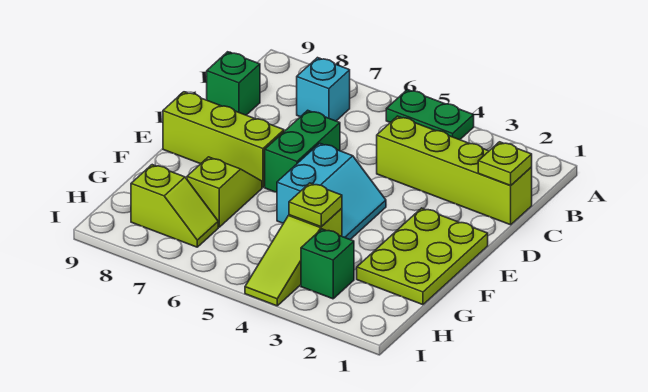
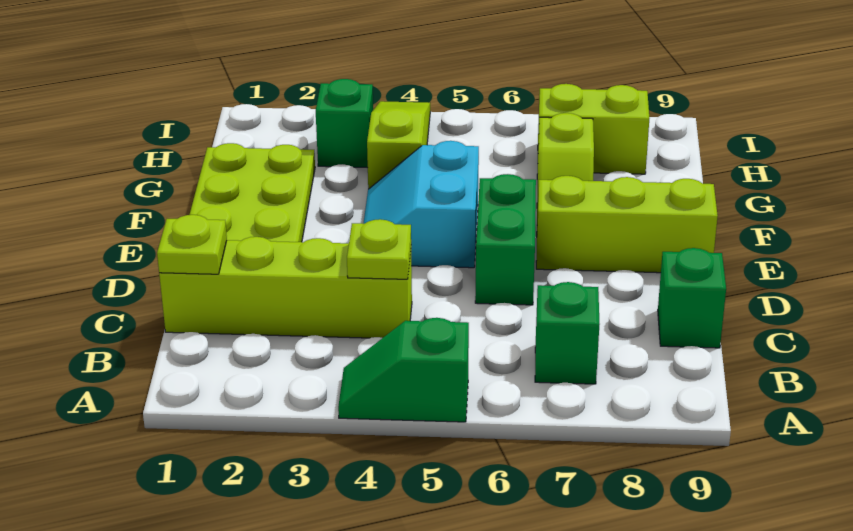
green 1x2 plate [386,90,474,140] -> green 1x2 slope [338,318,469,422]
cyan 1x1 brick [297,58,350,121] -> green 1x1 brick [535,282,599,384]
lime 1x1 plate [289,183,342,227] -> lime 1x1 plate moved to [347,219,411,279]
lime 1x2 slope [131,165,218,247] -> lime 1x2 brick [538,84,649,174]

